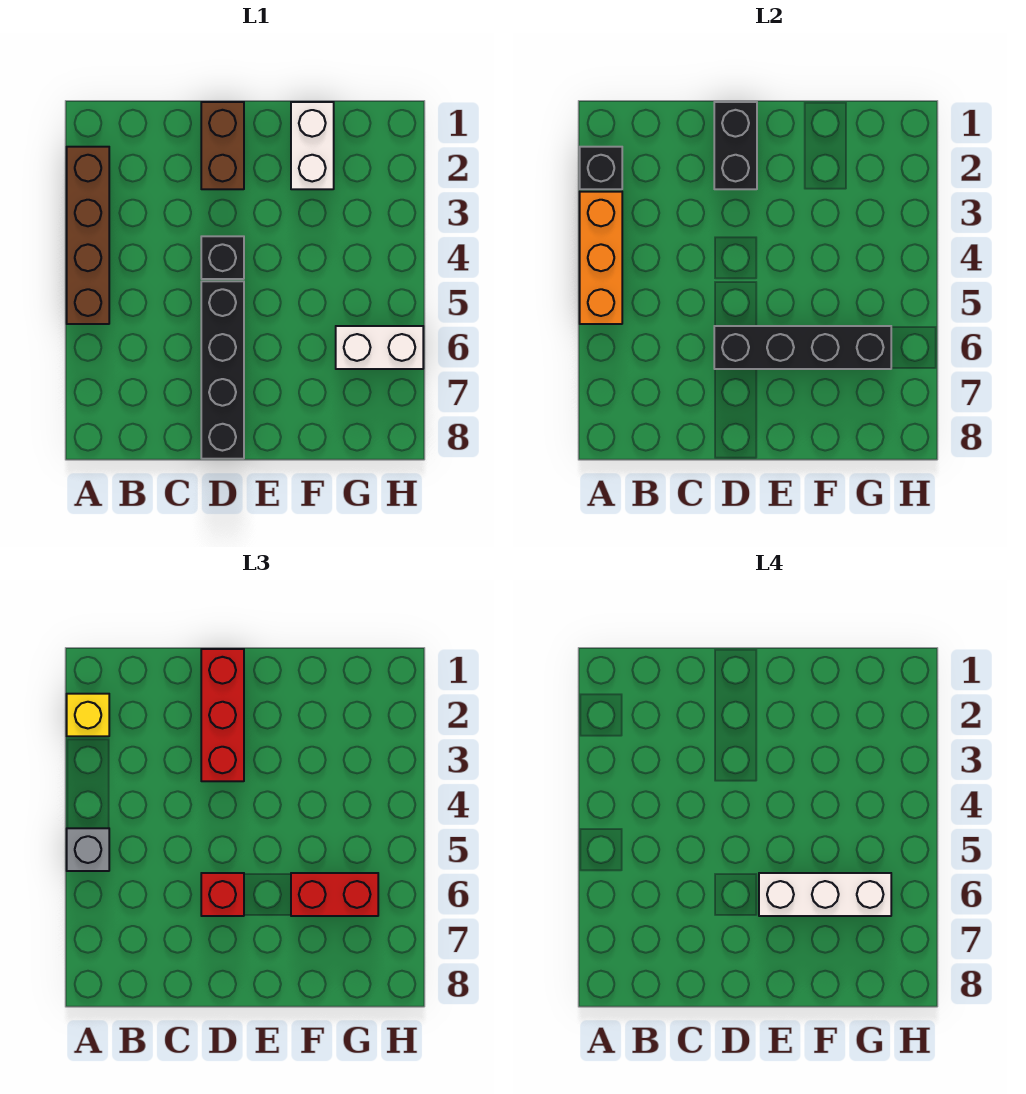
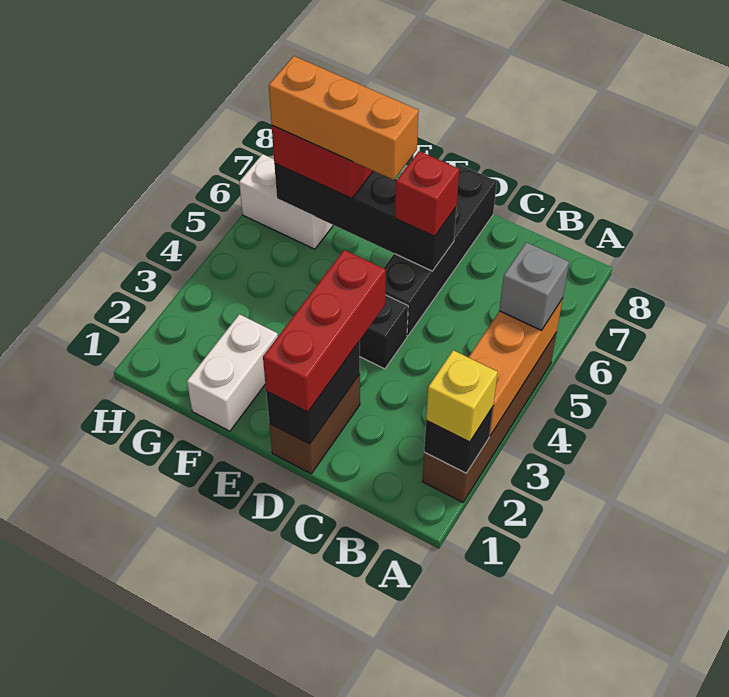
white 1x3 brick [759,873,891,916] -> orange 1x3 brick [269,56,419,180]

